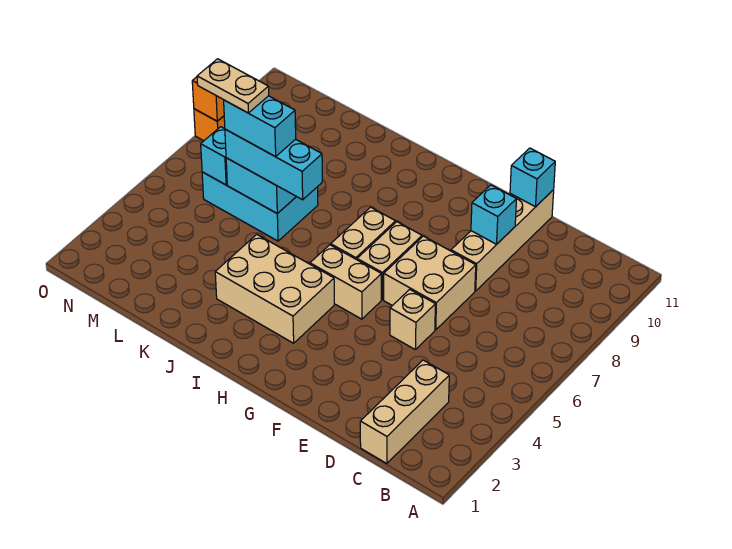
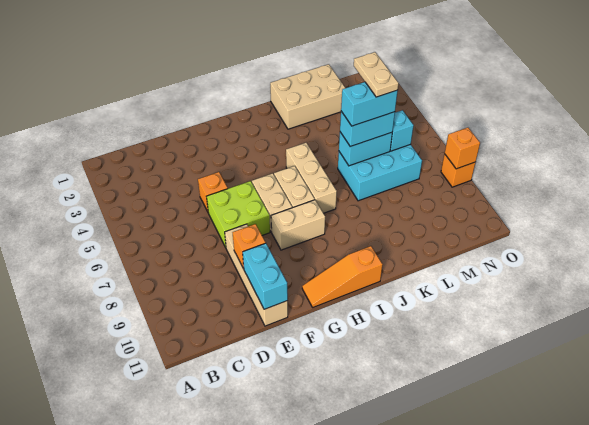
tan 1x3 brick [360,360,449,464] -> tan 1x3 brick moved to [286,143,337,213]
tan 1x1 brick [390,289,435,349] -> orange 1x1 brick [198,172,228,212]
tan 2x2 brick [384,236,476,330] -> lime 2x2 brick [206,181,270,248]
cyan 1x1 brick [471,185,517,244] -> orange 1x1 brick [233,224,266,269]
cyan 1x1 brick [510,148,555,207] -> cyan 1x2 brick [243,243,288,309]
tan 1x2 brick [310,245,381,319] -> tan 1x2 brick moved to [271,200,325,250]
none -> orange 1x3 slope [302,246,383,307]
tan 2x3 brick [215,235,334,343] -> tan 2x3 brick moved to [270,64,345,129]
cyan 1x3 brick [225,129,322,200] -> cyan 1x2 brick [340,111,395,147]
tan 1x2 plate [197,59,269,113] -> tan 1x2 plate turned to [354,52,399,97]

